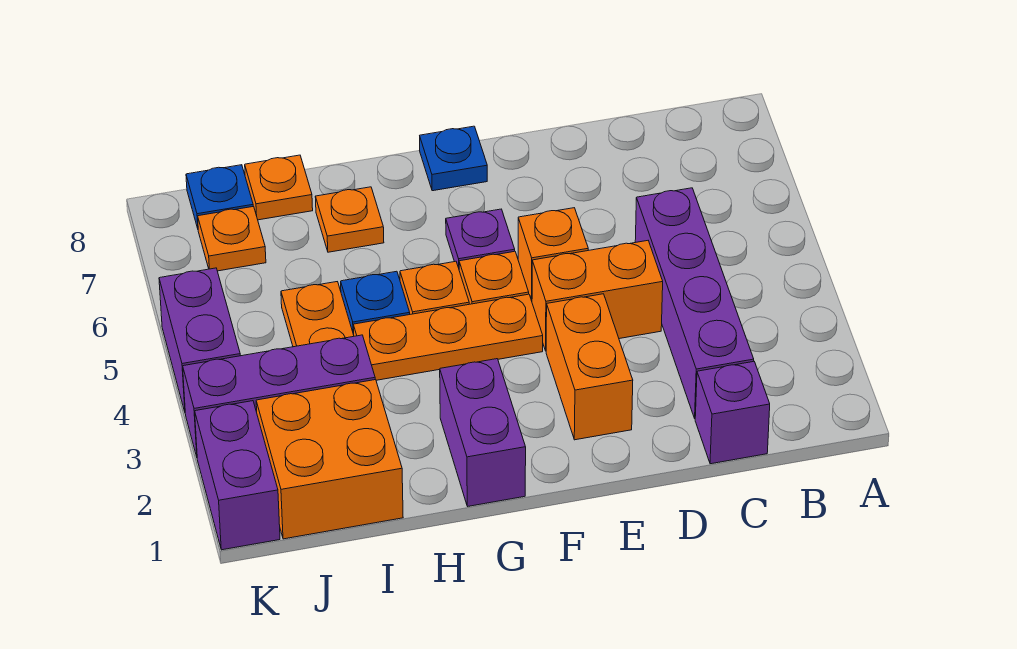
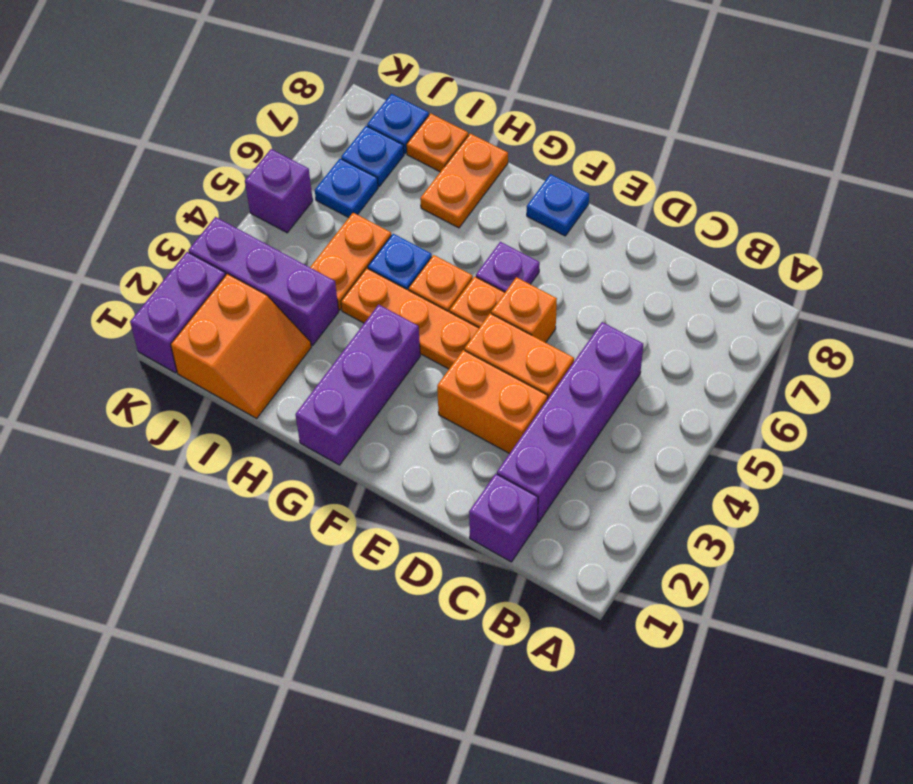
orange 1x2 brick [546,294,633,440] -> orange 1x2 brick turned to [437,350,548,454]
purple 1x2 brick [440,359,526,506] -> purple 1x3 brick [295,305,420,465]
orange 1x1 plate [315,187,384,252] -> orange 1x2 plate [420,134,508,228]
orange 2x2 brick [256,380,403,539] -> orange 2x2 slope [171,274,311,418]
none -> blue 1x1 plate [315,159,378,218]
orange 1x1 plate [198,206,266,271] -> blue 1x1 plate [341,126,404,186]
purple 1x2 brick [159,268,240,411] -> purple 1x1 brick [245,149,313,233]

